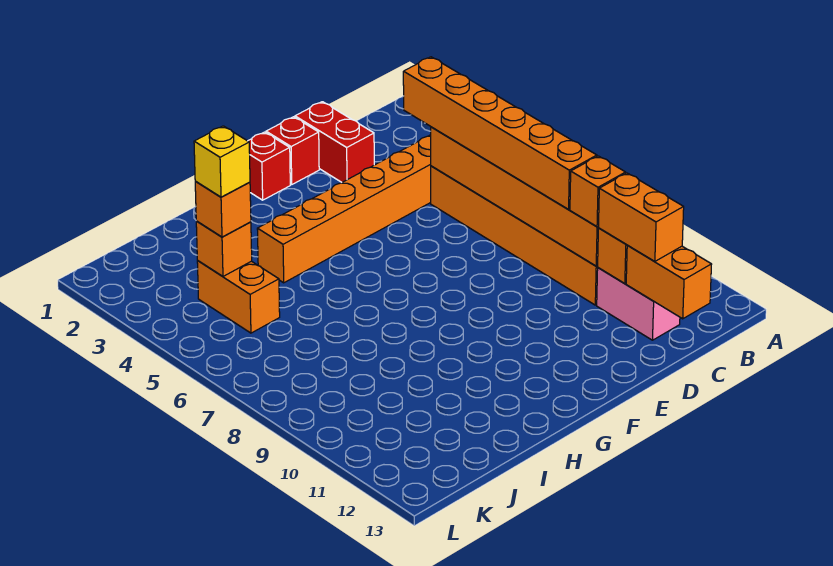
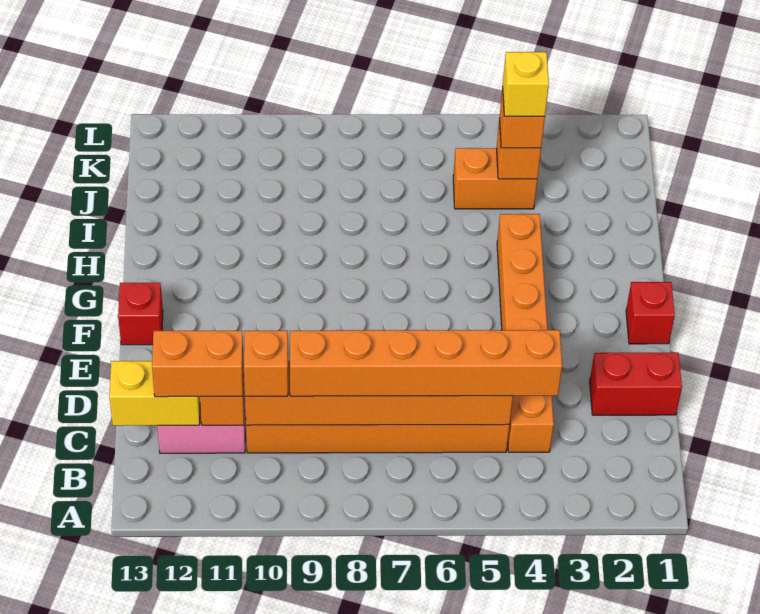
orange 1x2 brick [626,246,712,319] -> yellow 1x2 brick [109,361,200,426]
red 1x1 brick [266,117,319,184] -> red 1x1 brick moved to [118,283,163,345]

